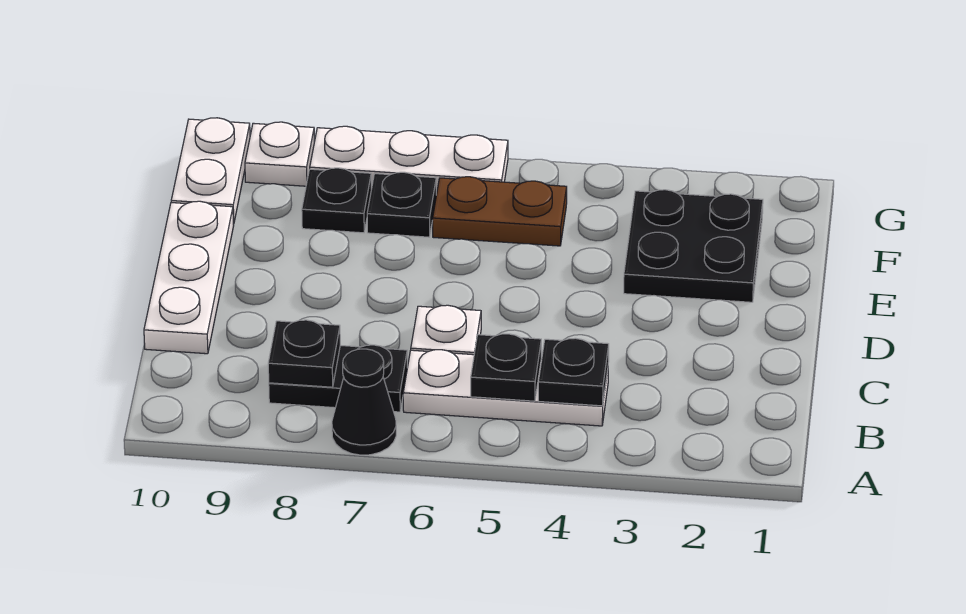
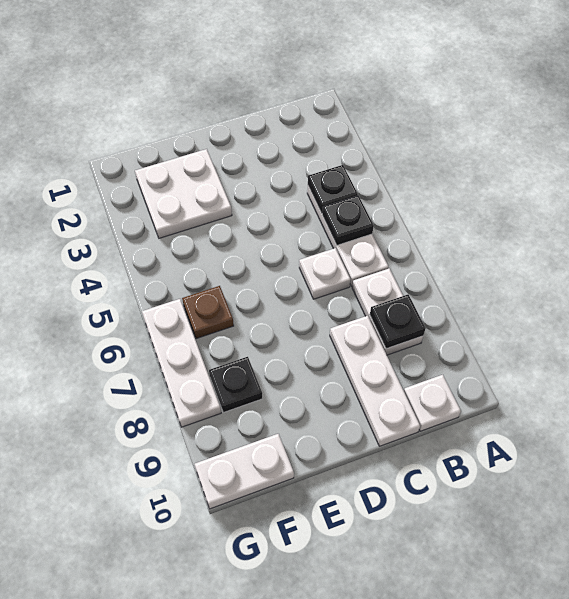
black 1x1 cone [332,349,396,455] -> none
black 1x2 plate [269,345,407,412] -> white 1x2 plate [352,269,423,355]
white 1x3 plate [144,201,234,354] -> white 1x3 plate turned to [330,316,420,446]
black 2x2 plate [624,190,763,302] -> white 2x2 plate [135,149,232,238]
brown 1x2 plate [433,177,567,246] -> brown 1x1 plate [182,286,234,339]
black 1x1 plate [367,172,436,237] -> none
white 1x1 plate [245,122,314,186] -> white 1x1 plate moved to [404,375,461,431]

